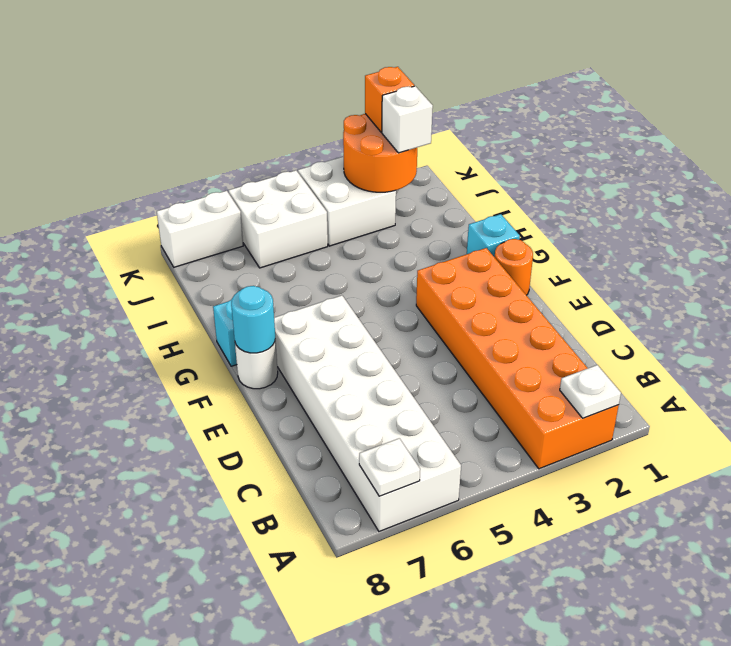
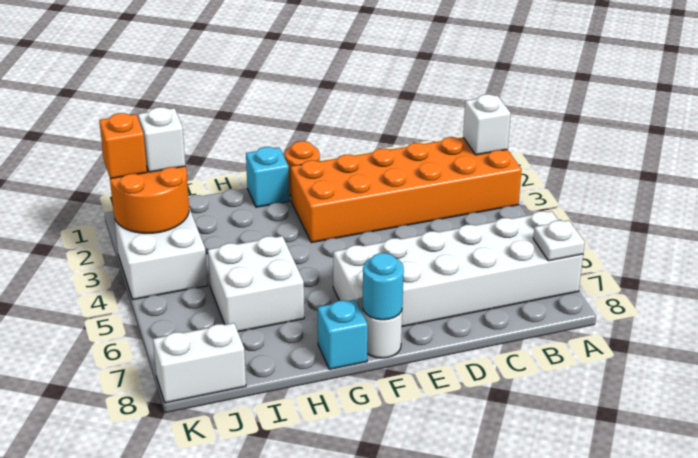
white 1x1 plate [560,365,621,418] -> white 1x1 brick [463,94,511,155]
white 2x2 brick [229,170,328,268] -> white 2x2 brick moved to [208,236,304,332]
white 1x2 brick [157,191,243,267] -> white 1x2 brick turned to [153,323,246,403]

